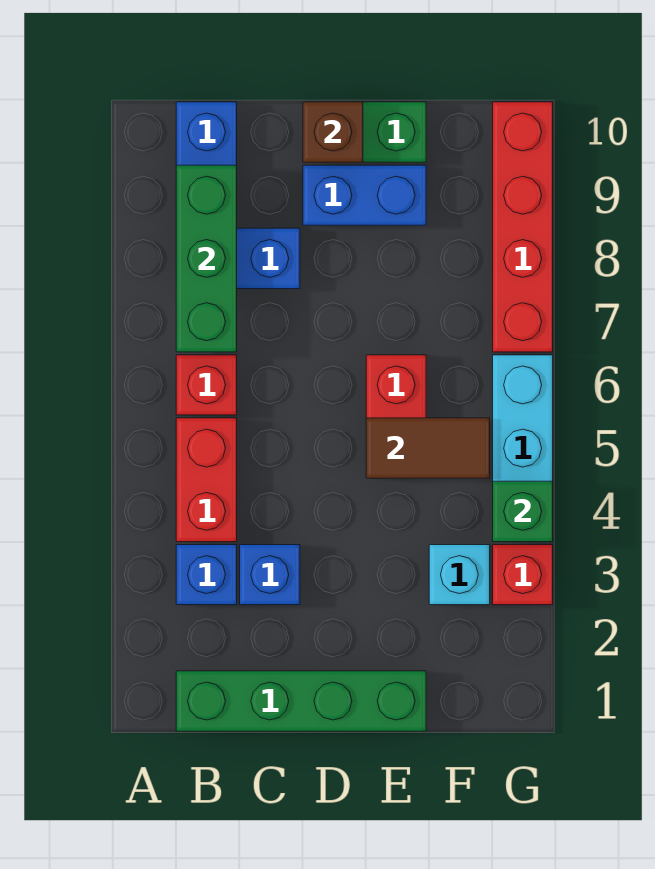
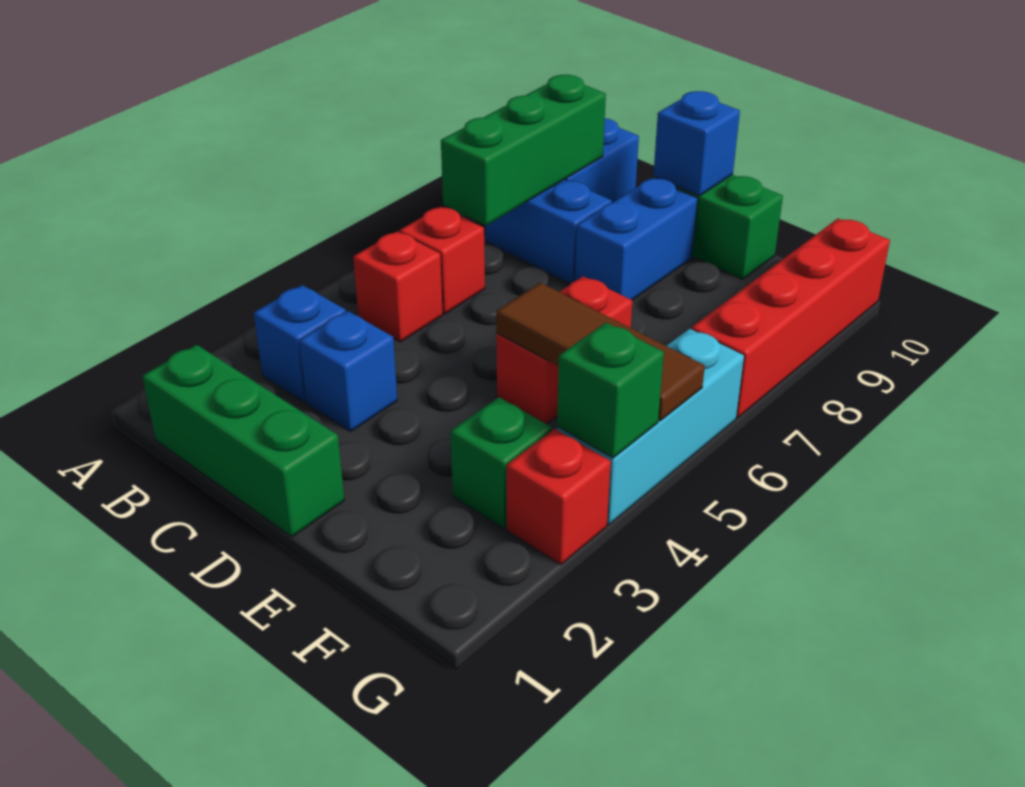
green 1x4 brick [176,671,426,731] -> green 1x3 brick [142,345,345,537]
red 1x2 brick [176,418,237,542] -> red 1x1 brick [353,231,443,342]
blue 1x2 brick [303,165,426,225] -> blue 1x2 brick turned to [575,178,698,300]
brown 1x1 brick [303,102,363,162] -> blue 1x1 brick [653,91,740,196]
brown 1x2 tile [366,418,490,478] -> brown 1x3 tile [496,283,705,421]
cyan 1x1 brick [429,545,490,605] -> green 1x1 brick [450,397,552,529]

